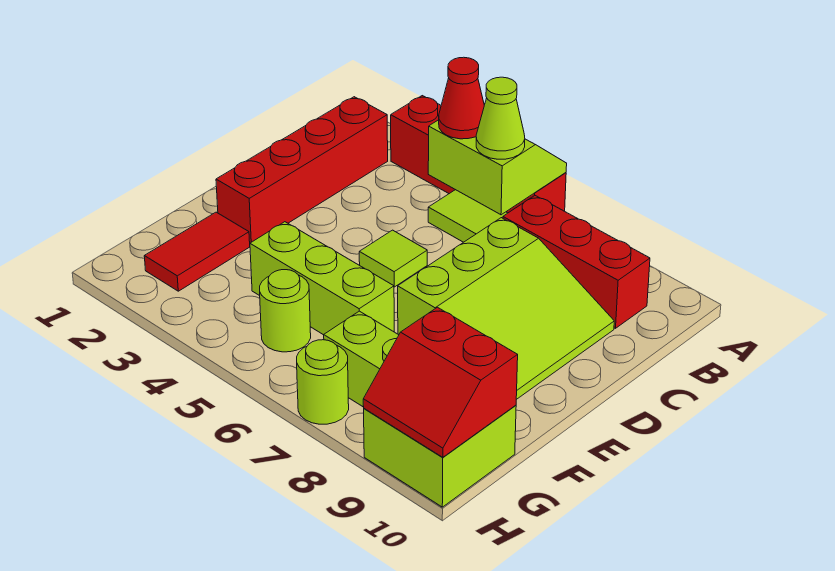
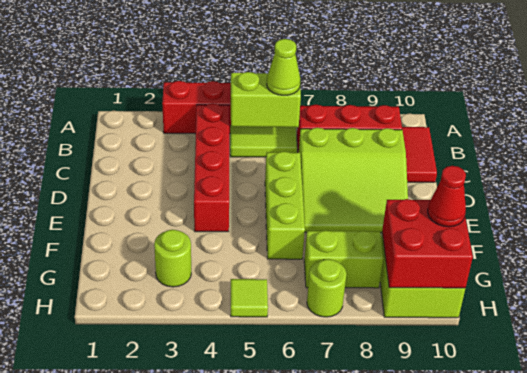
red 1x4 brick [216,97,388,243] -> red 1x4 brick moved to [194,103,229,232]
red 1x1 cone [439,57,484,139] -> red 1x1 cone moved to [428,166,466,227]
lime 3x3 slope [398,218,614,400] -> lime 3x3 slope turned to [299,128,408,233]
lime 1x1 tile [359,230,427,287] -> lime 1x1 tile moved to [231,279,268,317]
red 1x2 tile [144,212,250,291] -> red 1x2 tile moved to [402,127,437,182]
lime 1x3 brick [250,222,394,335] -> lime 1x3 brick turned to [265,151,305,259]
lime 1x1 round brick [260,270,311,352] -> lime 1x1 round brick moved to [154,230,191,287]
red 2x2 slope [363,307,518,457] -> red 2x2 brick [382,199,473,288]

